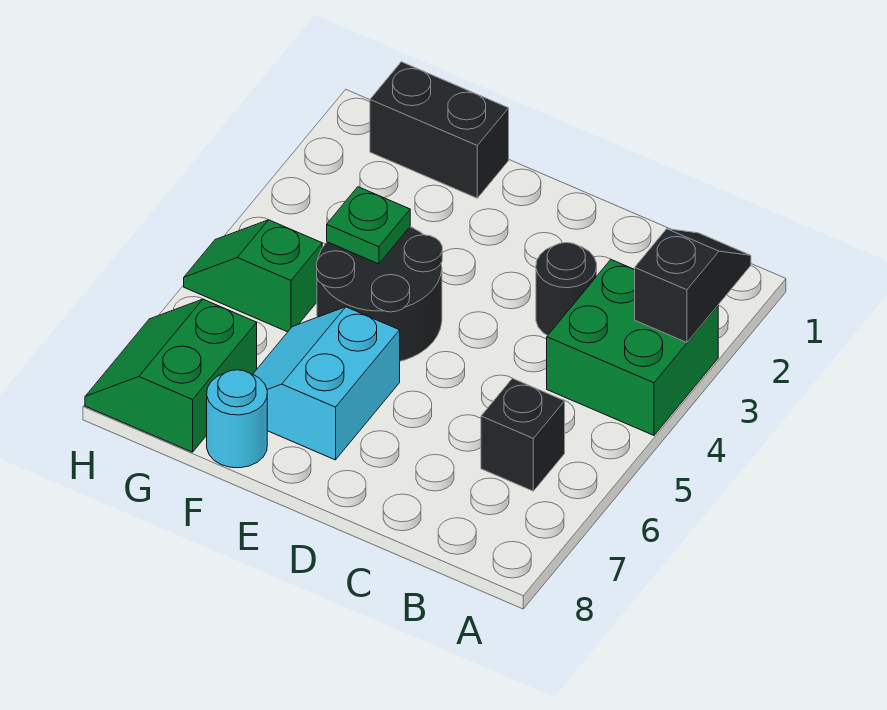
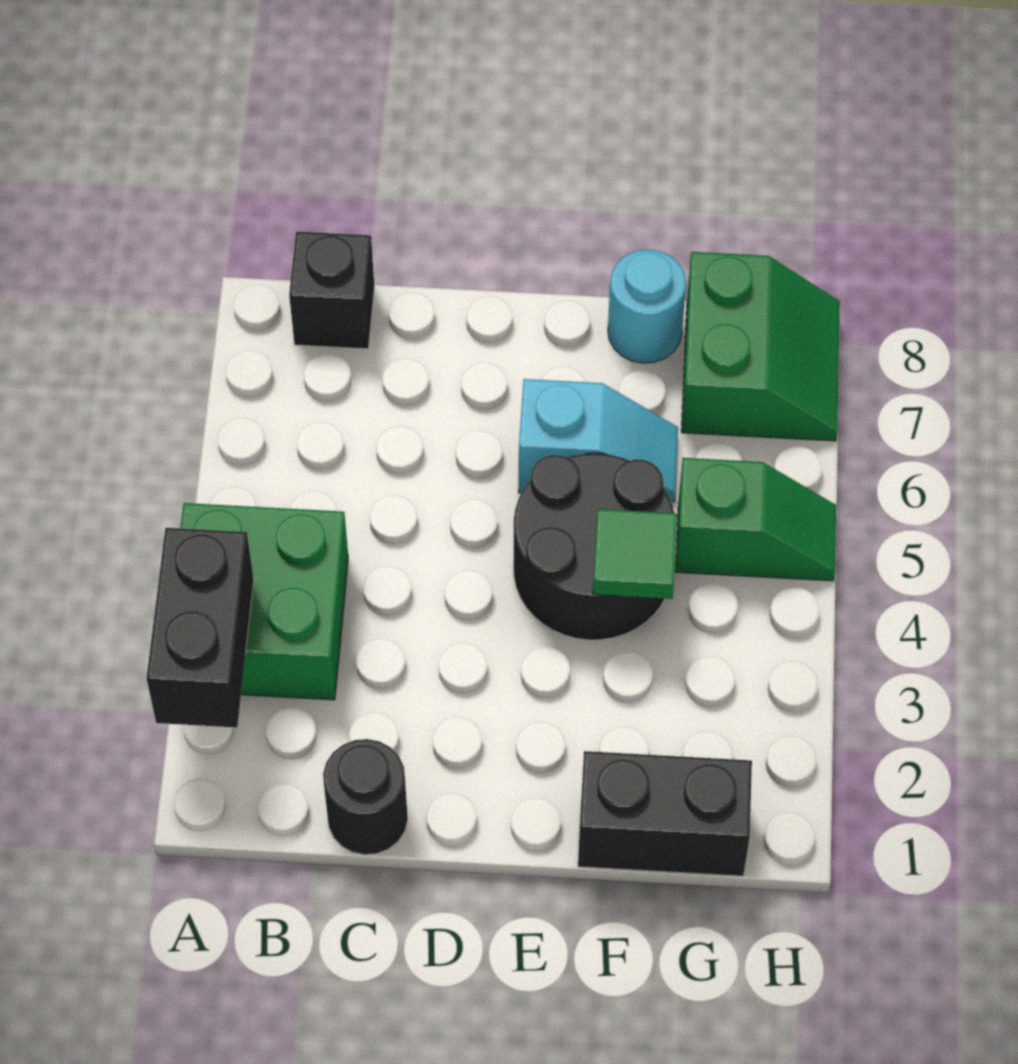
black 1x2 slope [635,229,751,343] -> black 1x2 brick [147,528,254,728]
black 1x1 brick [481,378,565,491] -> black 1x1 brick moved to [289,232,374,349]
black 1x1 round brick [536,243,597,336] -> black 1x1 round brick moved to [323,739,408,855]
cyan 2x2 slope [253,307,400,460] -> cyan 1x2 slope [519,379,678,502]
green 1x1 plate [327,187,410,264] -> green 1x1 tile [593,509,677,599]

